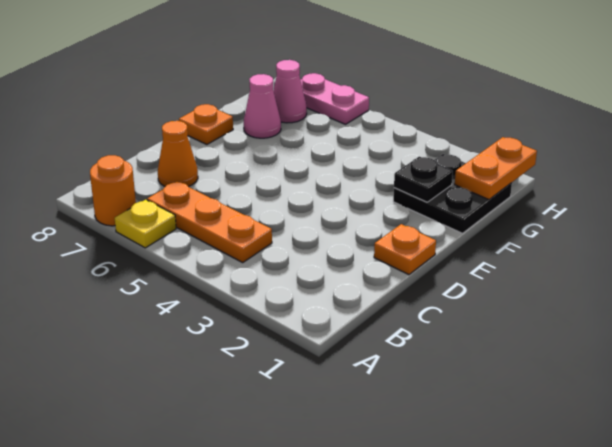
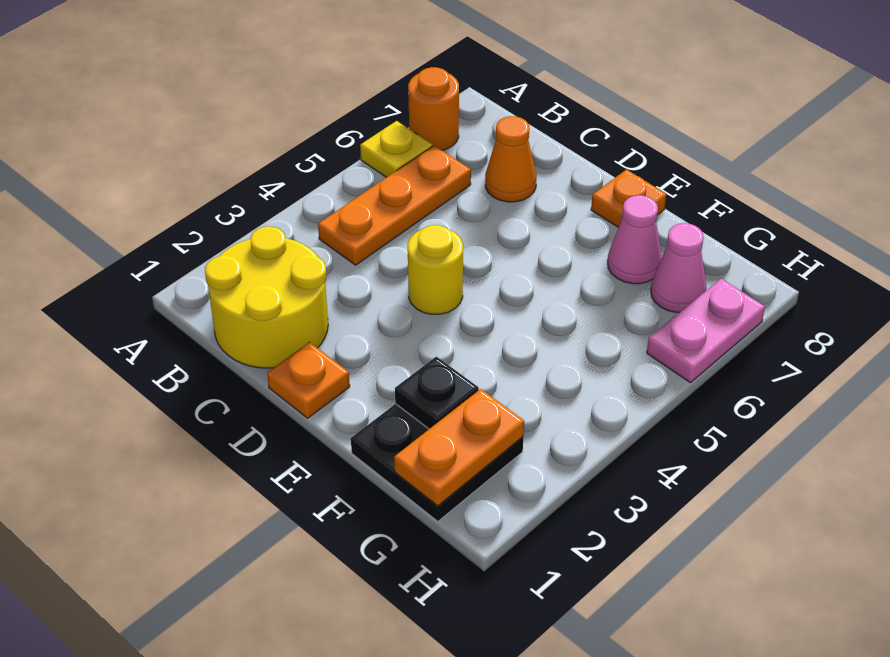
none -> yellow 2x2 round brick [205,226,328,368]
none -> yellow 1x1 round brick [408,225,463,314]
orange 1x2 plate [455,137,537,200] -> orange 1x2 plate turned to [394,389,524,506]

